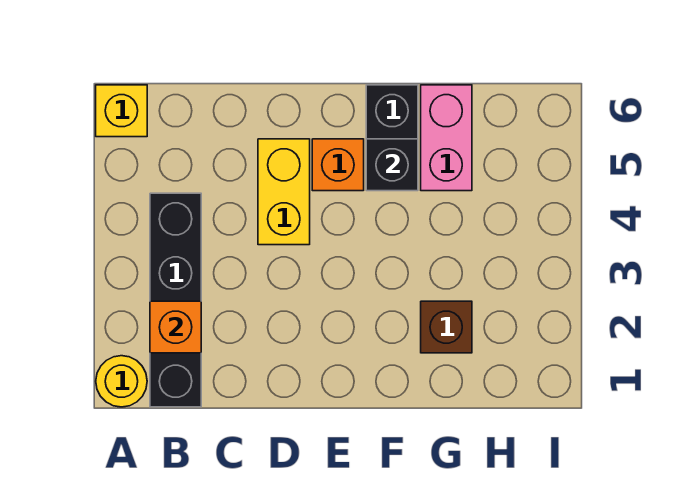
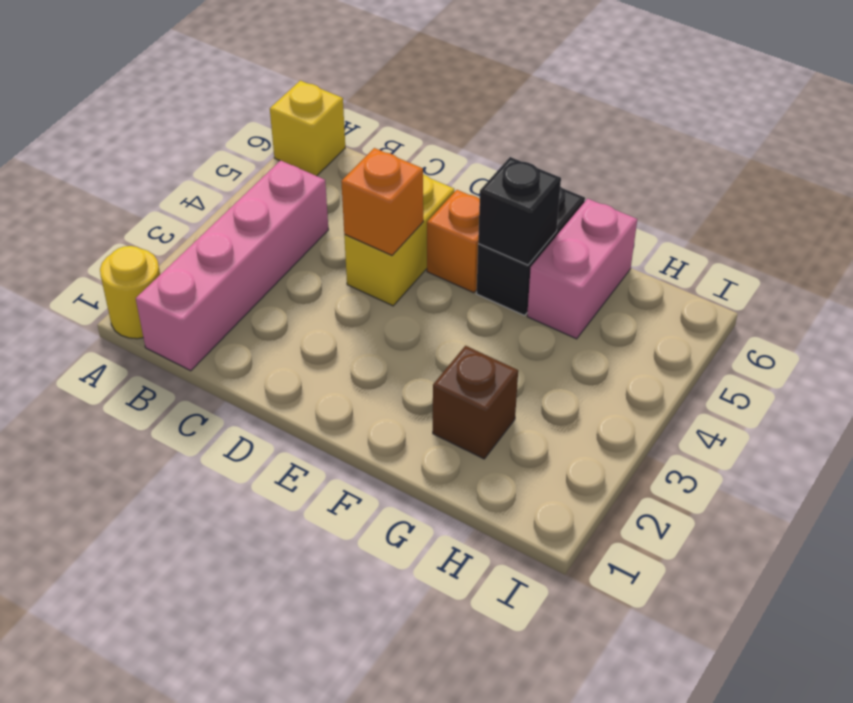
black 1x4 brick [150,193,201,407] -> pink 1x4 brick [136,160,328,371]
orange 1x1 brick [150,301,201,353] -> orange 1x1 brick moved to [341,148,423,255]

